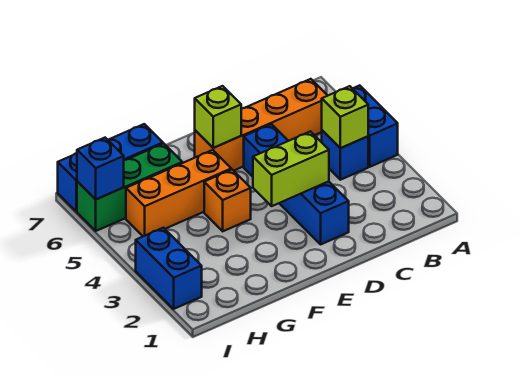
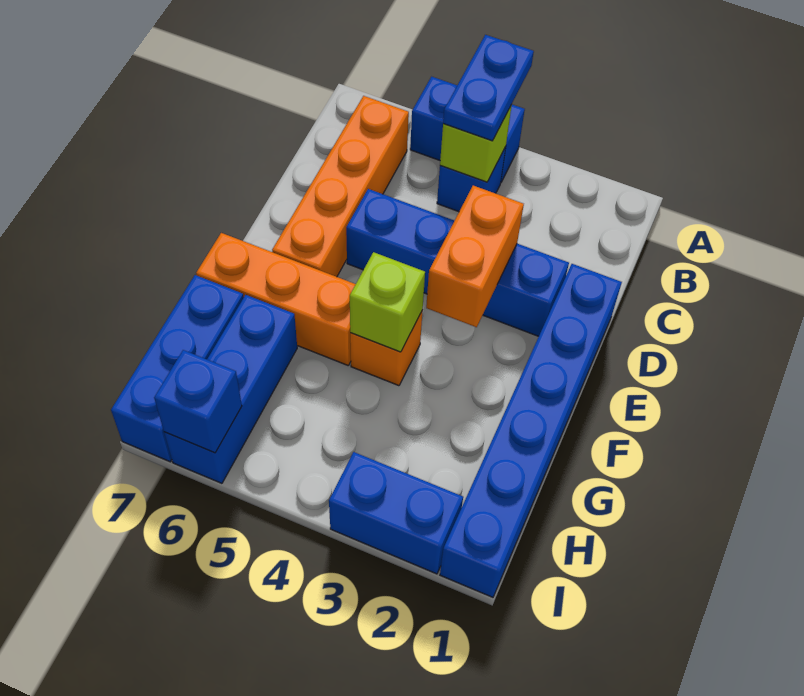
none -> blue 1x2 plate [443,35,534,141]
none -> blue 1x6 brick [440,264,622,597]
lime 1x2 brick [253,131,329,206] -> orange 1x2 brick [426,186,524,327]
lime 1x1 brick [195,86,241,148] -> lime 1x1 brick moved to [350,252,425,352]
orange 1x3 brick [126,150,231,236] -> orange 1x3 brick turned to [196,233,356,366]
green 1x3 brick [77,143,182,231] -> blue 1x3 brick [164,295,297,483]

